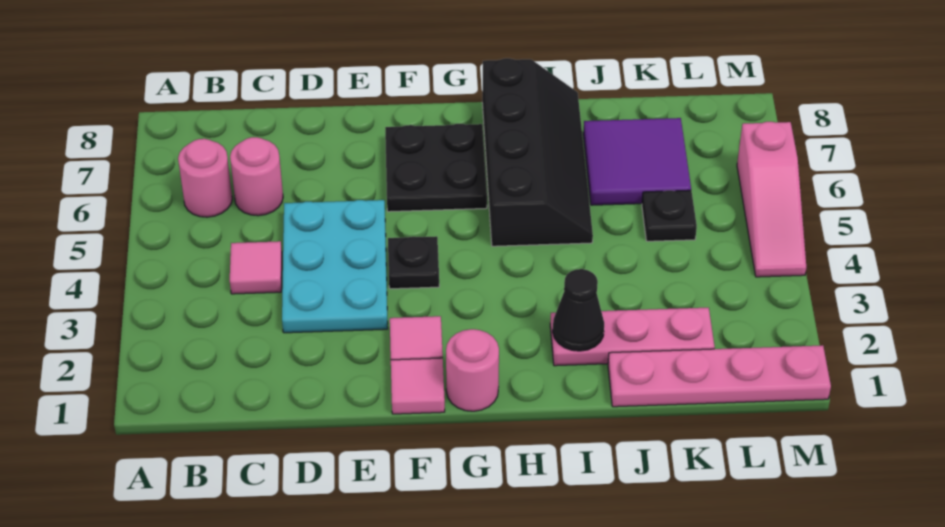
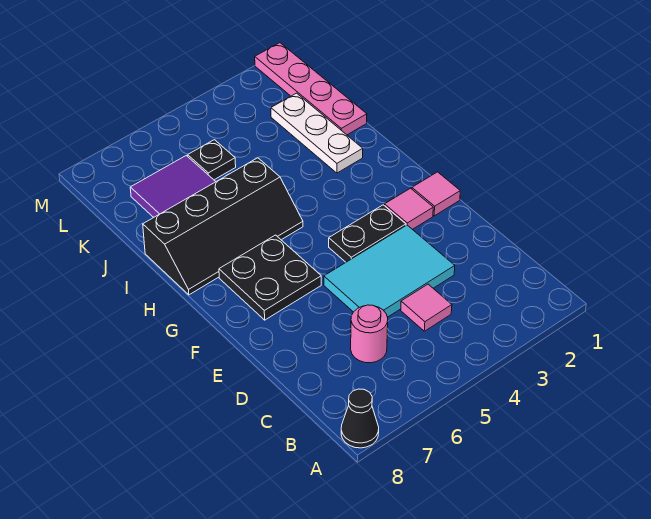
pink 1x1 round brick [178,139,232,217] -> none
cyan 2x3 plate [282,200,388,333] -> cyan 2x3 tile [324,225,455,317]
black 1x1 plate [388,236,439,289] -> black 1x2 plate [329,205,406,262]
pink 1x1 round brick [446,329,499,411] -> none
black 2x4 slope [482,58,593,246] -> black 2x4 slope turned to [143,158,303,295]
pink 1x3 plate [550,308,715,366] -> white 1x3 plate [271,93,363,173]
black 1x1 cone [553,269,604,351] -> black 1x1 cone moved to [341,389,379,448]
pink 1x3 slope [737,122,806,277] -> none

